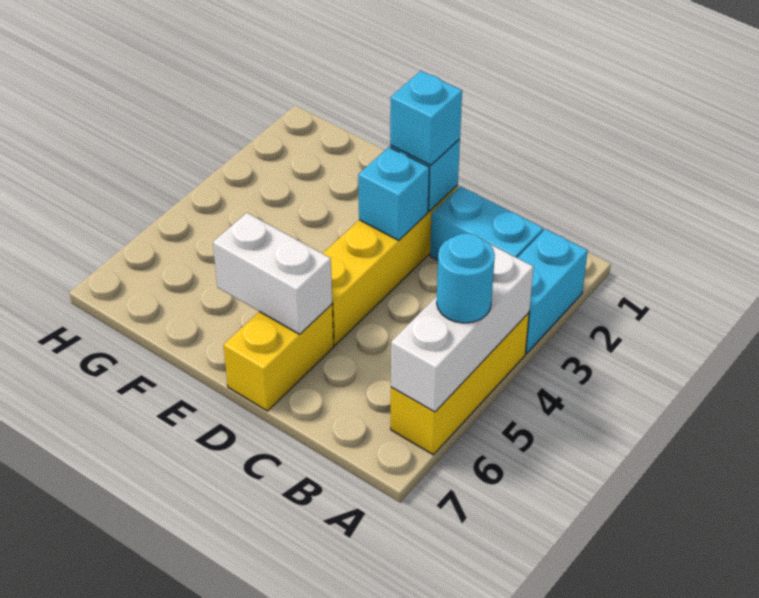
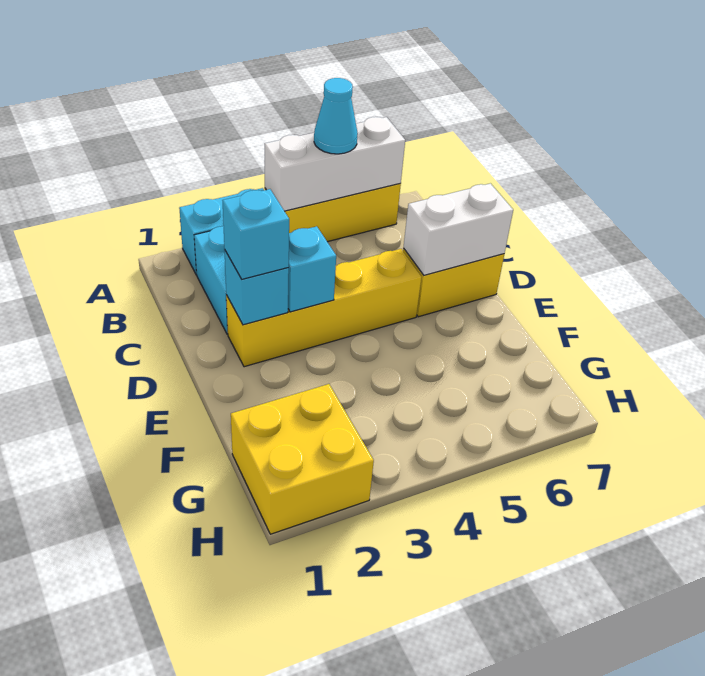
cyan 1x1 round brick [437,233,495,323] -> cyan 1x1 cone [314,78,358,154]
white 1x2 brick [213,213,332,334] -> white 1x2 brick turned to [403,183,513,275]
none -> yellow 2x2 brick [231,384,374,534]

